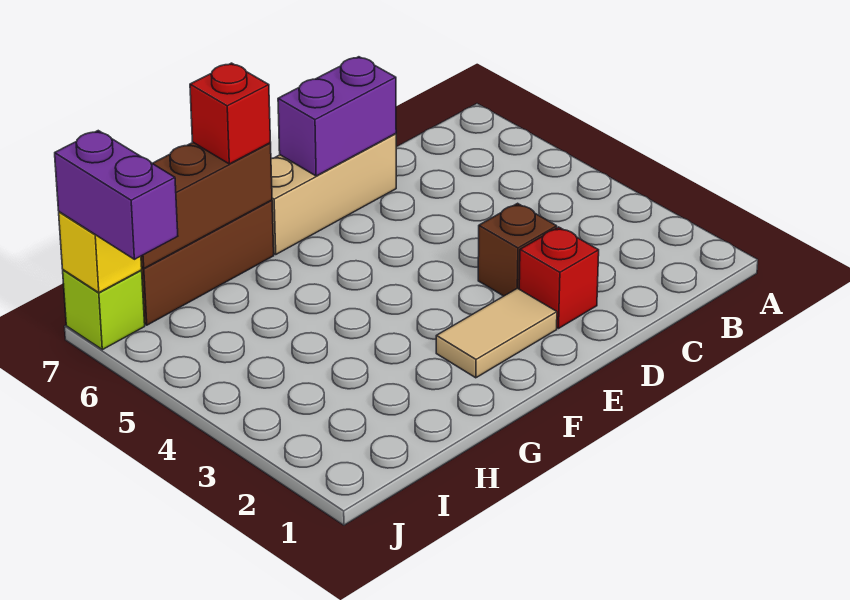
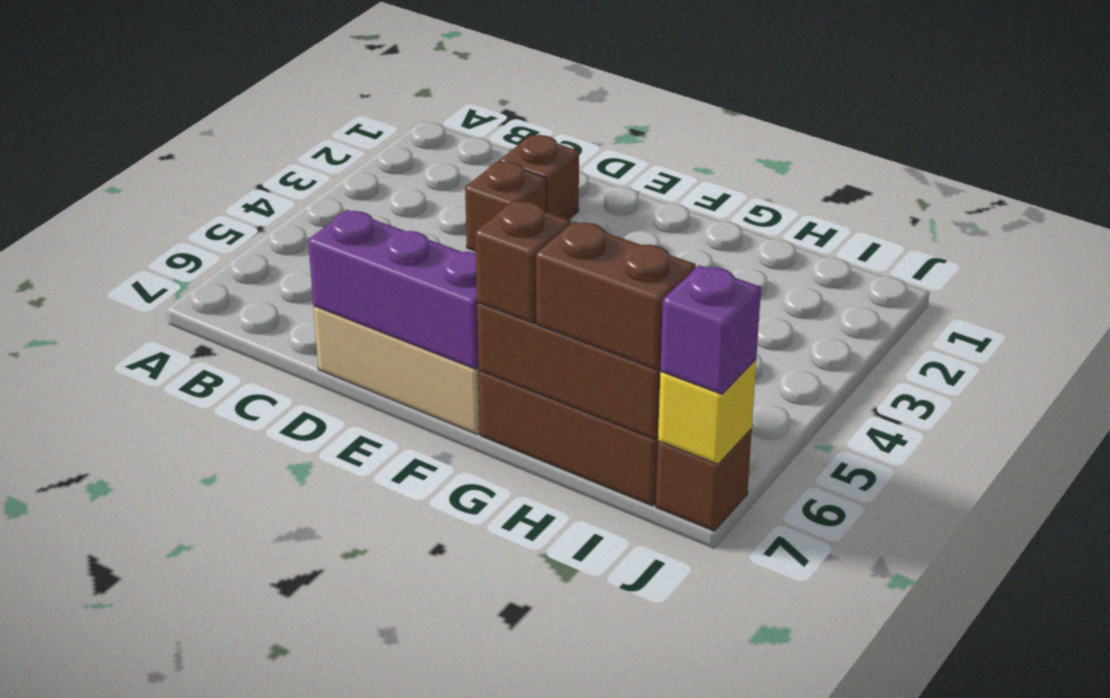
red 1x1 brick [519,227,599,328] -> brown 1x1 brick [500,135,579,220]
purple 1x2 brick [278,57,396,176] -> purple 1x3 brick [308,210,479,369]
tan 1x2 tile [436,288,557,378] -> none
red 1x1 brick [190,63,270,164] -> brown 1x1 brick [475,200,571,323]
none -> brown 1x2 brick [536,221,696,370]
purple 1x2 brick [55,131,178,259] -> purple 1x1 brick [660,265,761,394]
lime 1x1 brick [63,270,145,350] -> brown 1x1 brick [656,429,752,531]

